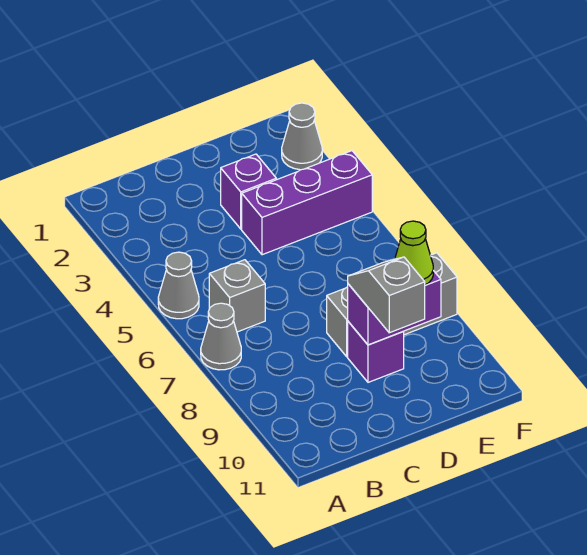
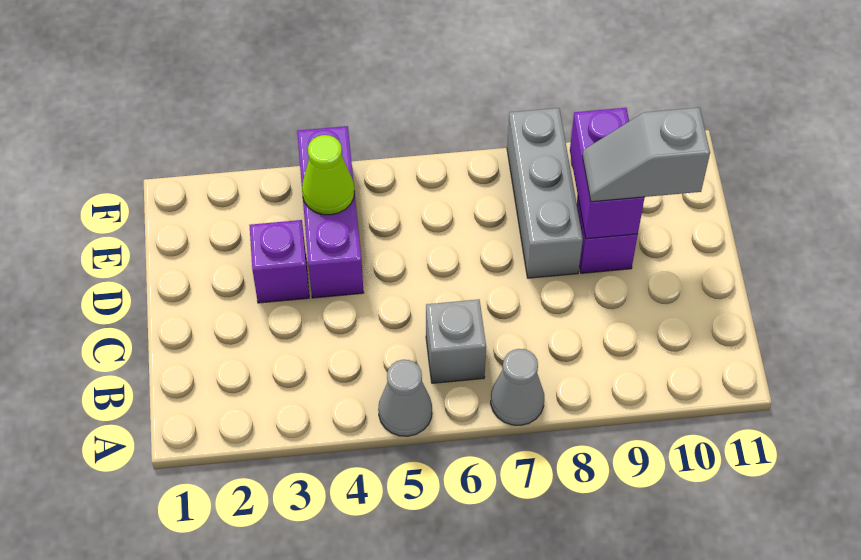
lime 1x1 cone [395,221,433,285] -> lime 1x1 cone moved to [302,135,354,215]
grey 1x1 cone [282,103,322,170] -> none

